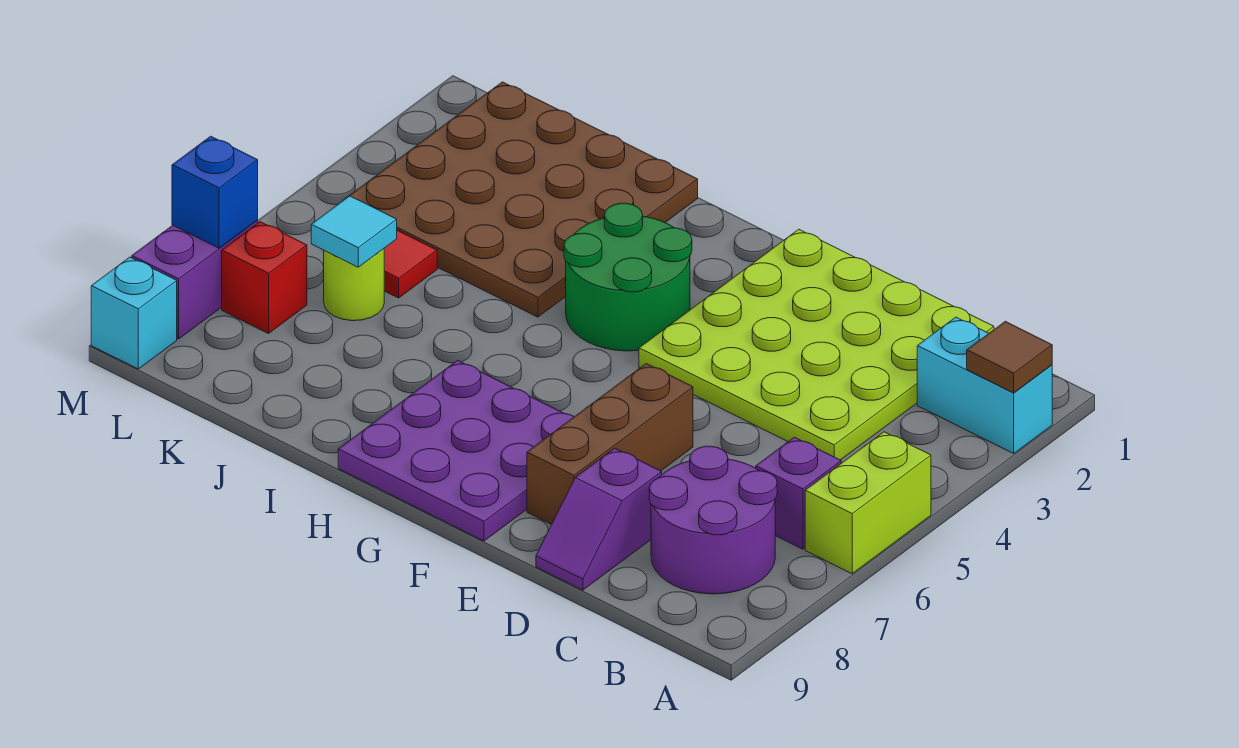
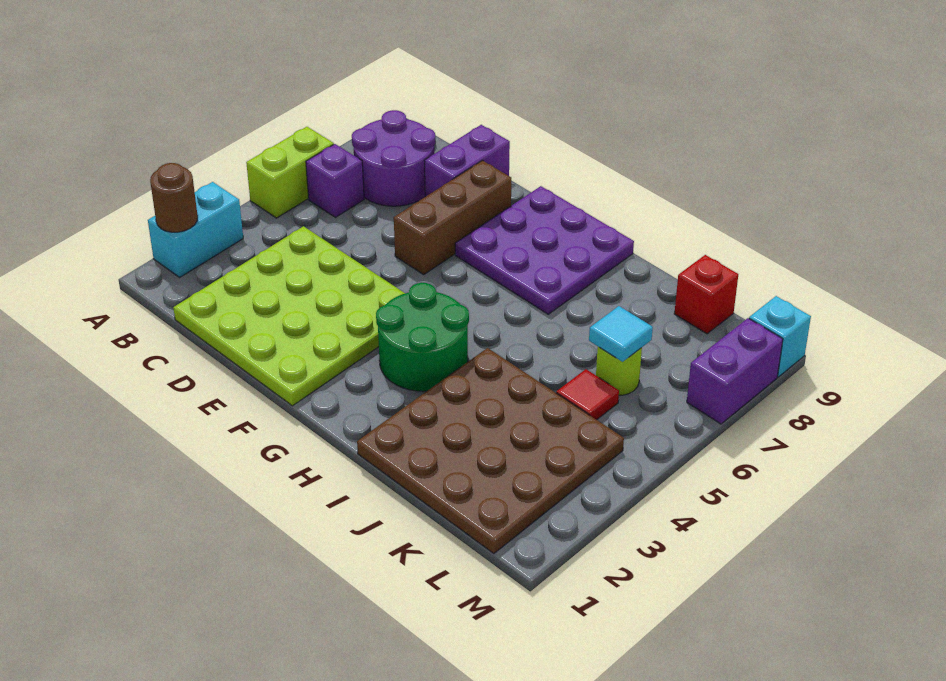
cyan 1x2 brick [917,317,1052,453] -> cyan 1x2 brick turned to [148,182,243,277]
brown 1x1 tile [967,321,1052,393] -> brown 1x1 round brick [150,163,198,232]
purple 1x2 slope [536,448,662,590] -> purple 1x2 brick [424,125,510,197]
red 1x1 brick [222,222,307,334] -> red 1x1 brick moved to [674,255,738,334]
blue 1x1 brick [172,136,258,248] -> none

